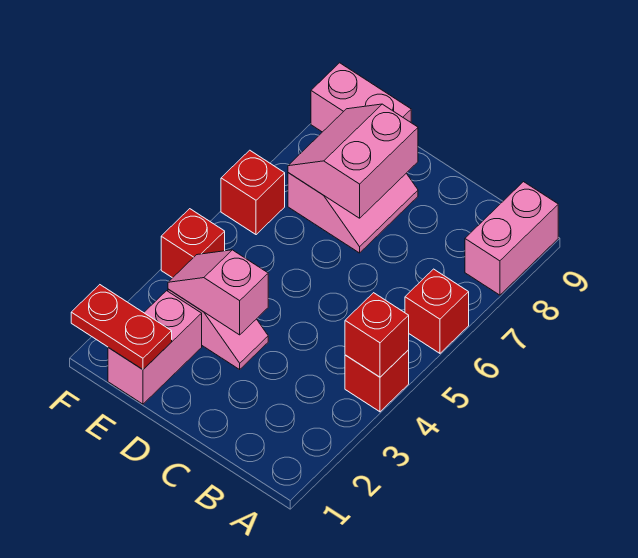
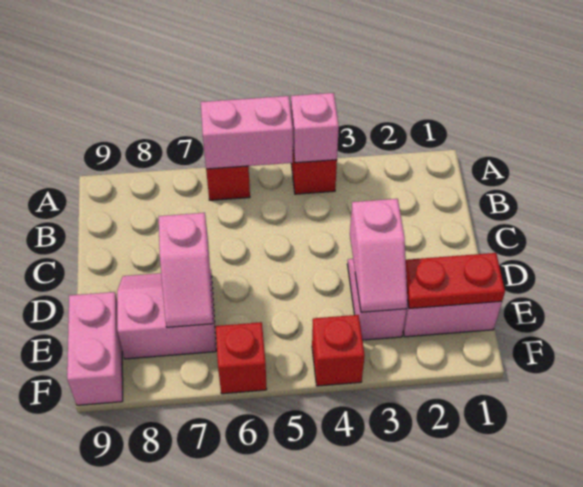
red 1x1 brick [345,293,409,377] -> pink 1x1 brick [291,93,339,163]
pink 1x2 brick [465,182,558,295] -> pink 1x2 brick moved to [201,96,293,169]
pink 2x2 slope [288,104,418,218] -> pink 1x2 slope [159,213,213,327]
red 1x2 plate [71,285,172,369] -> red 1x2 plate turned to [406,253,505,309]

